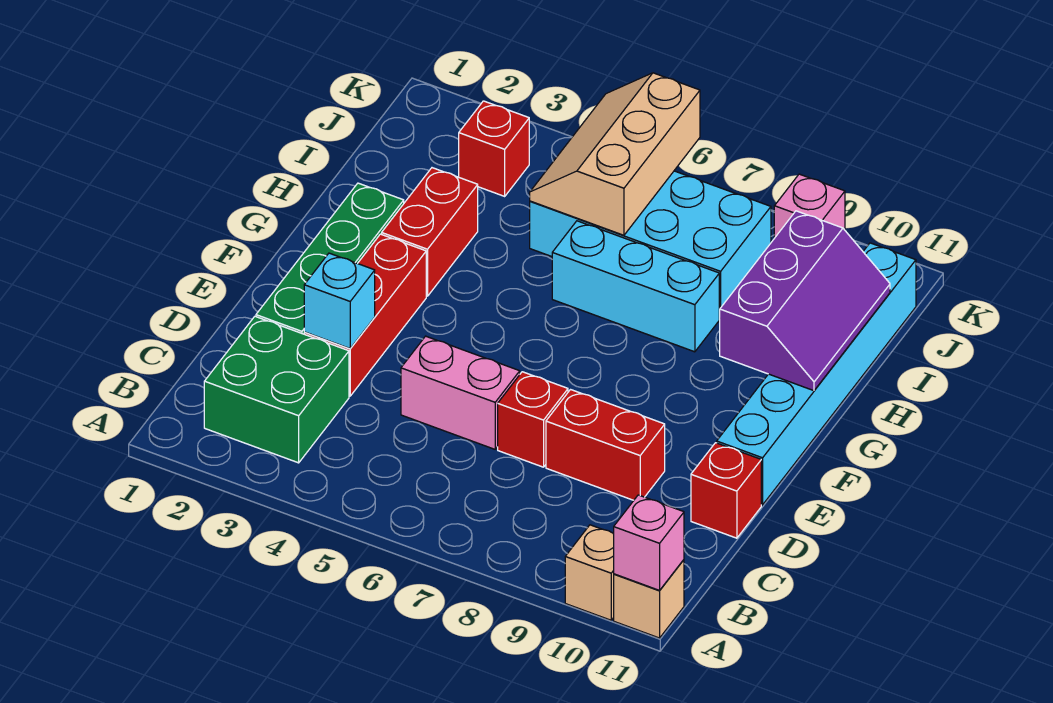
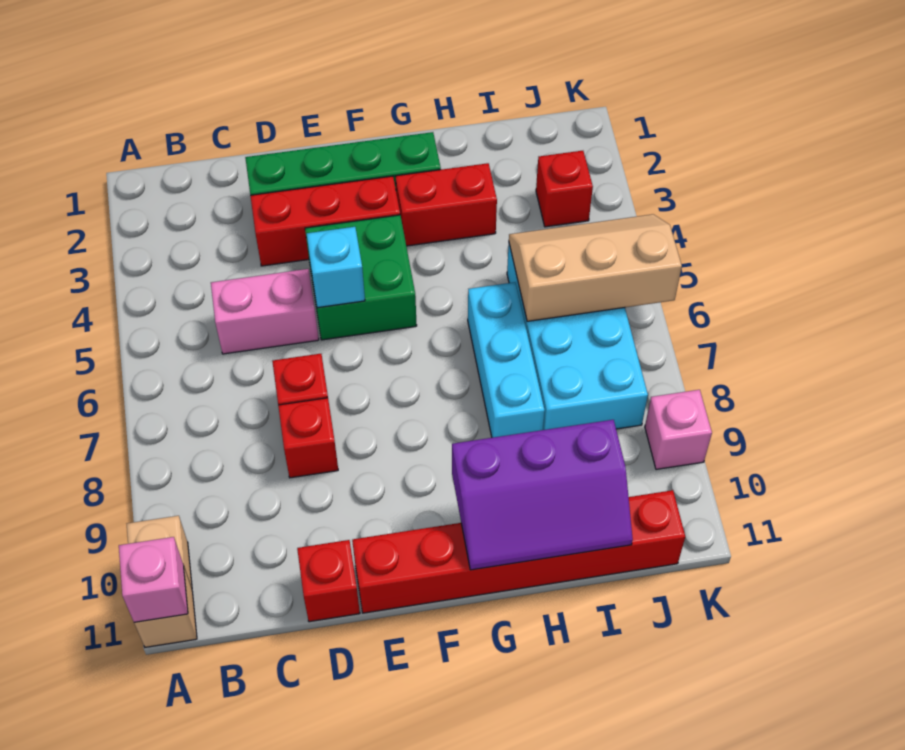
green 2x2 brick [204,316,349,463] -> green 2x2 brick moved to [305,215,417,340]
cyan 1x1 brick [304,253,375,348] -> cyan 1x1 brick moved to [307,227,365,308]
pink 1x2 brick [401,336,520,449] -> pink 1x2 brick turned to [211,269,319,354]
red 1x2 brick [546,390,665,500] -> red 1x1 brick [278,398,338,478]
cyan 1x6 brick [717,243,916,505] -> red 1x6 brick [352,490,685,613]

